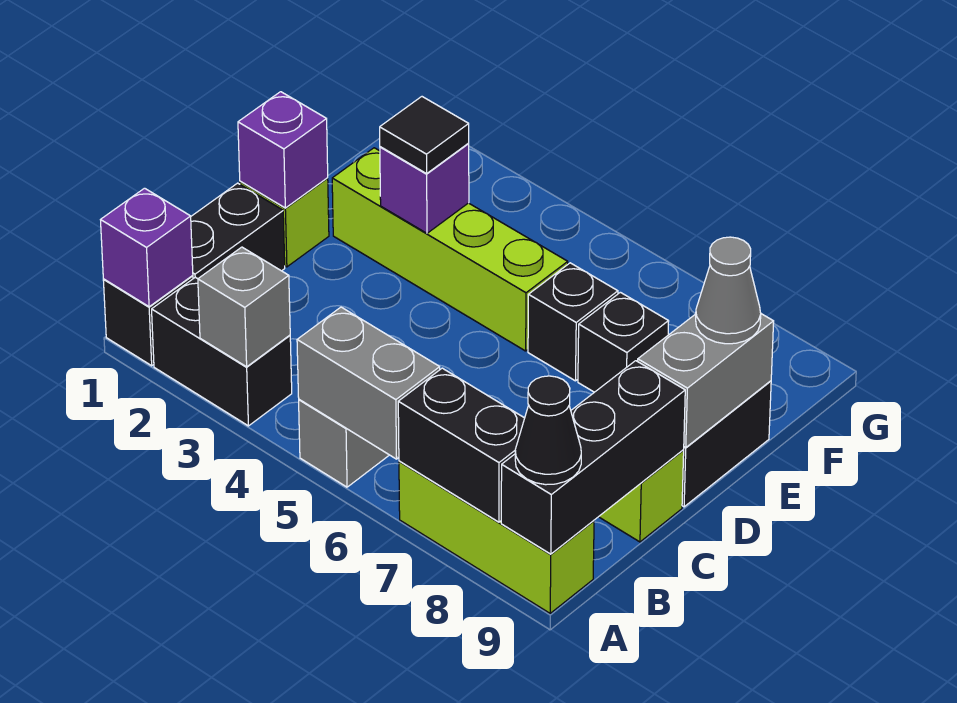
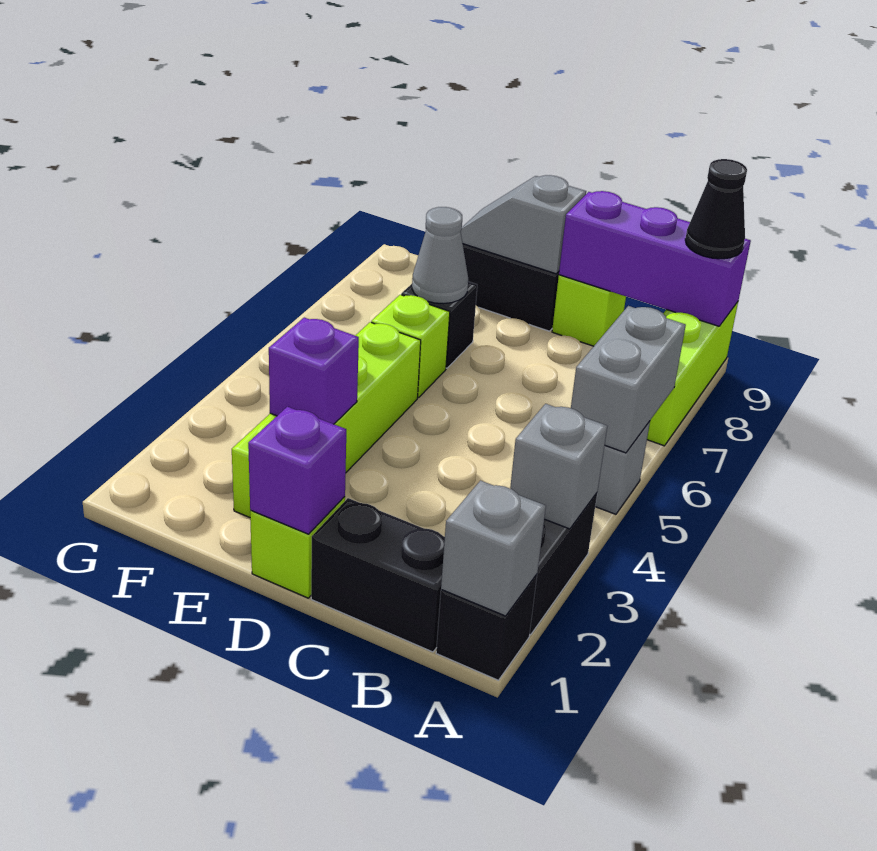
purple 1x1 brick [101,188,193,307] -> grey 1x1 brick [441,481,546,616]
black 1x2 brick [398,368,525,522] -> none
black 1x3 brick [501,361,685,554] -> purple 1x3 brick [559,191,751,326]
grey 1x2 brick [638,314,774,447] -> grey 1x2 slope [461,175,586,274]
black 1x1 tile [380,97,469,174] -> none
black 1x1 brick [528,263,618,381] -> lime 1x1 brick [371,295,450,398]
grey 1x1 cone [696,237,761,344] -> grey 1x1 cone moved to [412,207,468,304]

